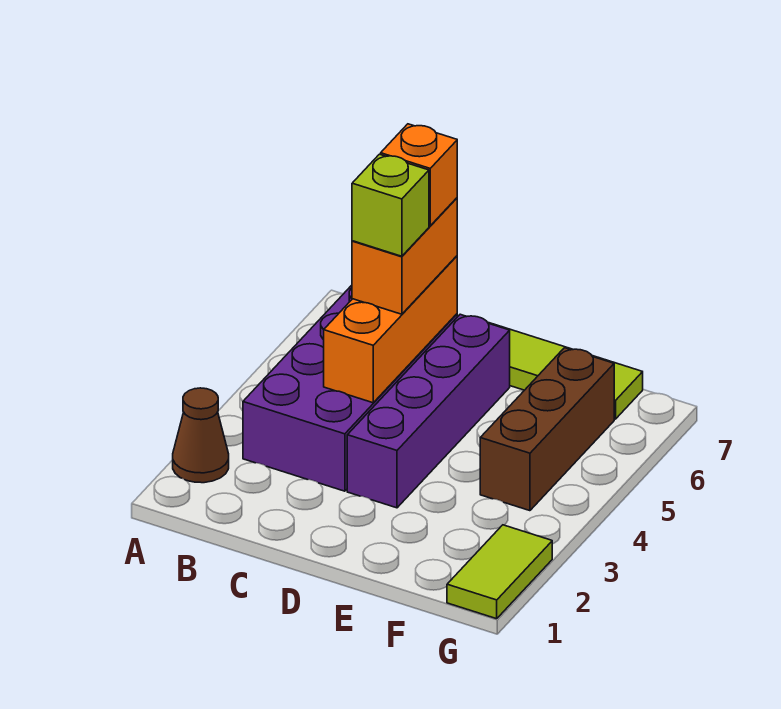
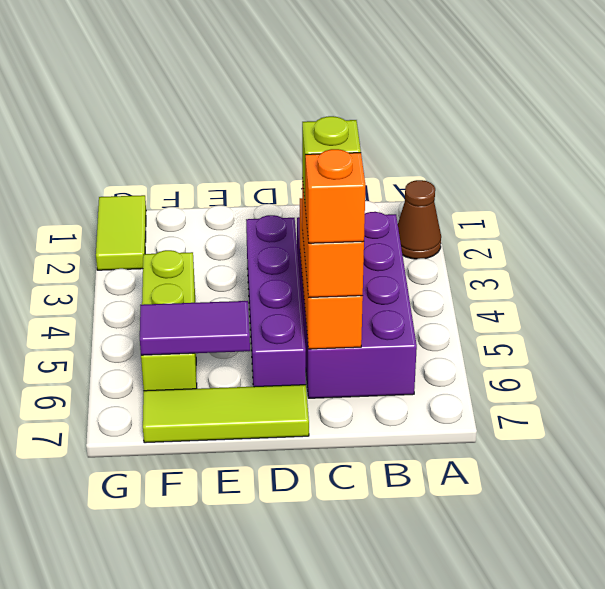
none -> purple 1x2 tile [140,301,250,355]
brown 1x3 brick [480,348,614,511] -> lime 1x3 brick [141,250,197,391]

